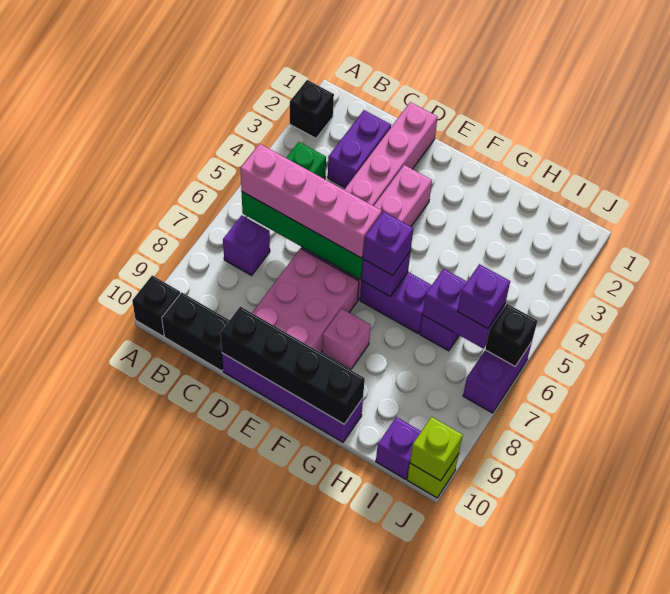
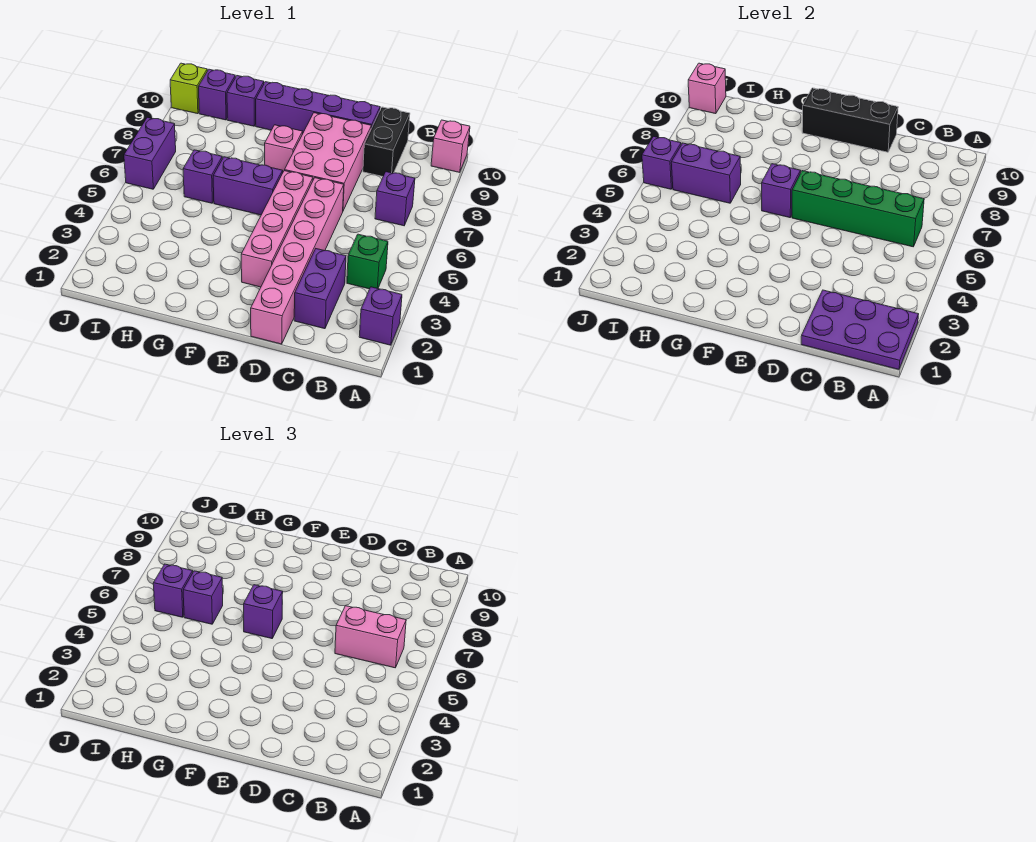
none -> purple 2x3 plate [801,290,918,369]
black 1x1 brick [290,80,334,138] -> purple 1x1 brick [359,287,402,345]
black 1x1 brick [132,275,180,336] -> pink 1x1 brick [431,120,470,172]
pink 1x4 brick [240,144,382,258] -> pink 1x2 brick [335,606,406,668]
black 1x2 brick [162,292,229,371] -> black 1x2 brick turned to [363,107,410,176]
black 1x4 brick [220,306,365,424] -> black 1x3 brick [802,88,898,152]
none -> purple 1x1 brick [183,571,223,624]
none -> purple 1x1 brick [227,76,264,126]
black 1x1 brick [485,304,537,366] -> purple 1x1 brick [642,136,681,189]
lime 1x1 brick [410,417,463,481] -> pink 1x1 brick [688,63,726,114]

